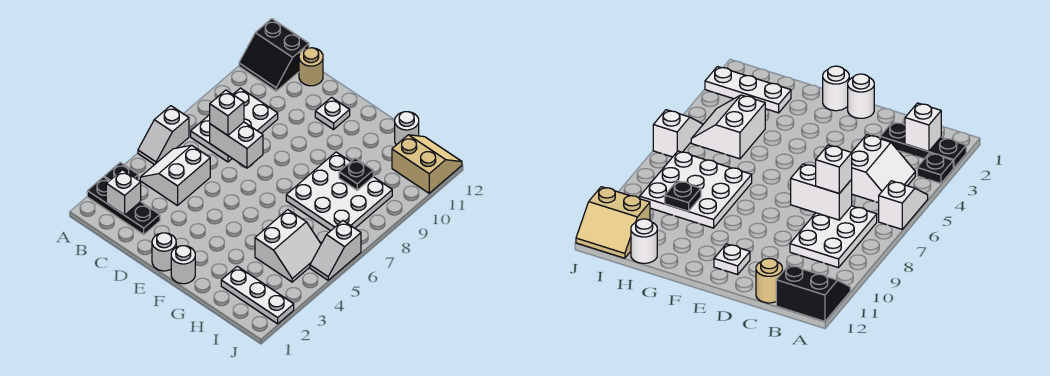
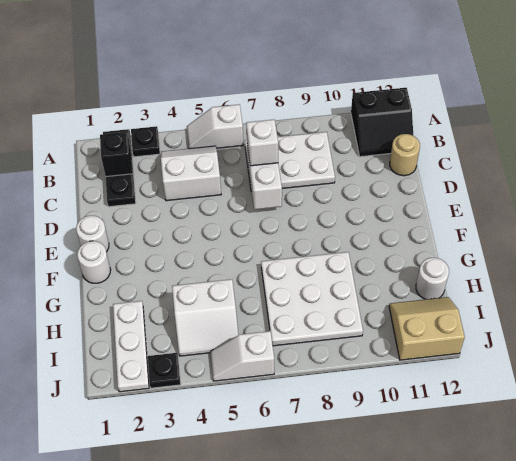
black 2x2 slope [239,19,309,91] -> black 2x2 slope turned to [351,88,413,157]
white 1x1 brick [106,170,141,215] -> black 1x1 brick [100,132,133,176]
white 1x1 plate [315,98,350,129] -> none
black 1x1 plate [339,158,373,190] -> black 1x1 plate moved to [148,353,181,388]
tan 2x2 slope [392,135,462,193] -> tan 2x2 slope turned to [389,297,465,360]

